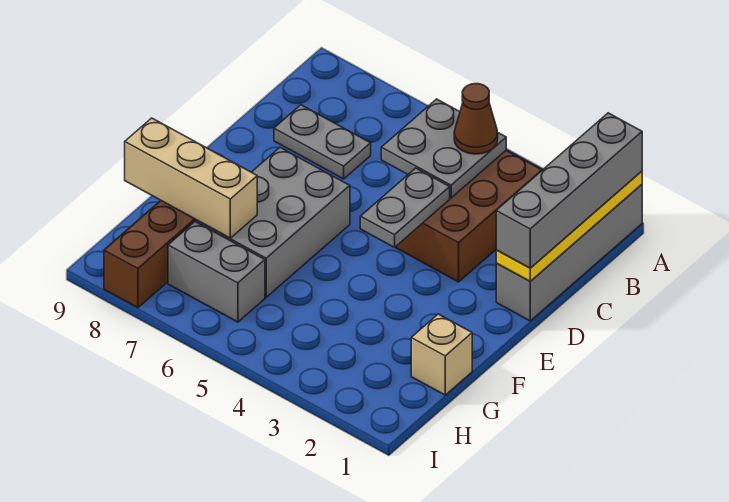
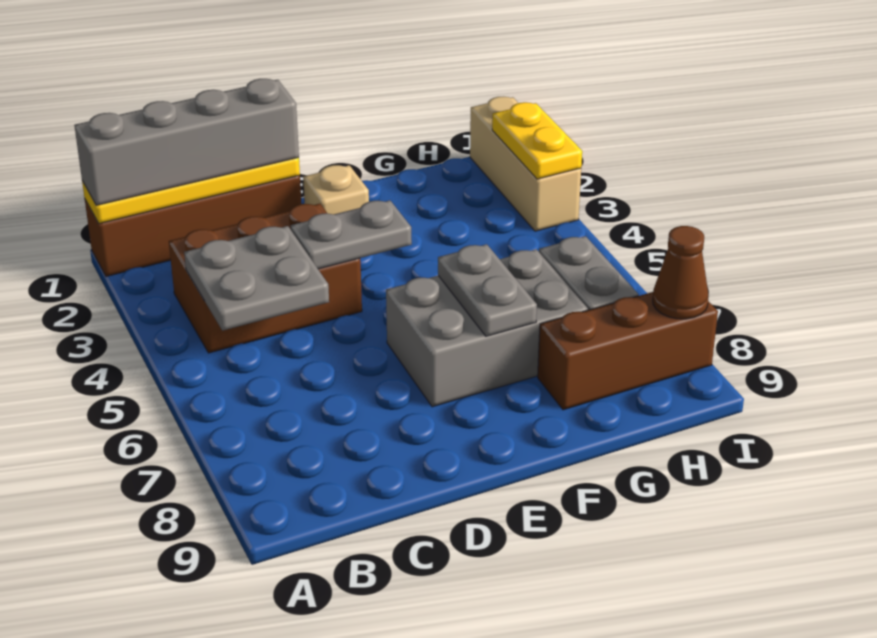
grey 1x4 brick [496,185,642,321] -> brown 1x4 brick [85,175,301,276]
brown 1x1 cone [454,84,498,154] -> brown 1x1 cone moved to [653,226,709,319]
grey 1x2 plate [274,105,371,179] -> grey 1x2 plate moved to [438,244,537,336]
tan 1x1 brick [411,314,472,395] -> tan 1x1 brick moved to [303,165,369,215]
tan 1x3 brick [125,118,257,238] -> tan 1x3 brick moved to [470,97,581,231]
none -> yellow 1x2 plate [492,102,582,179]

